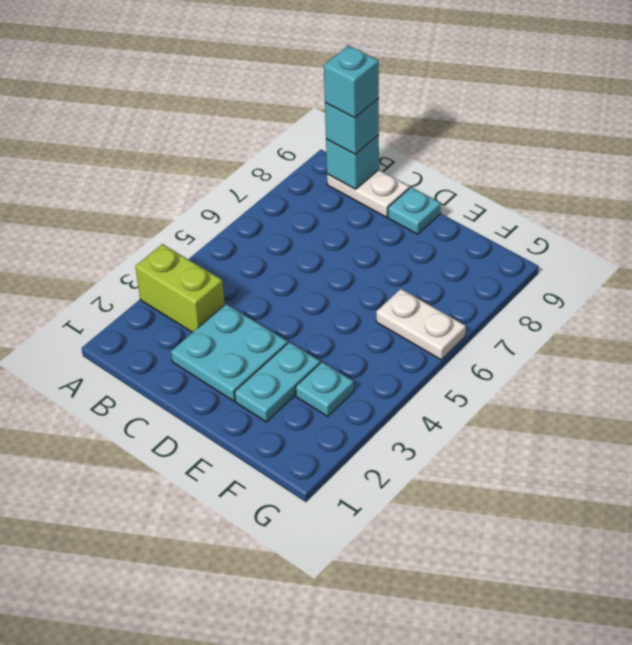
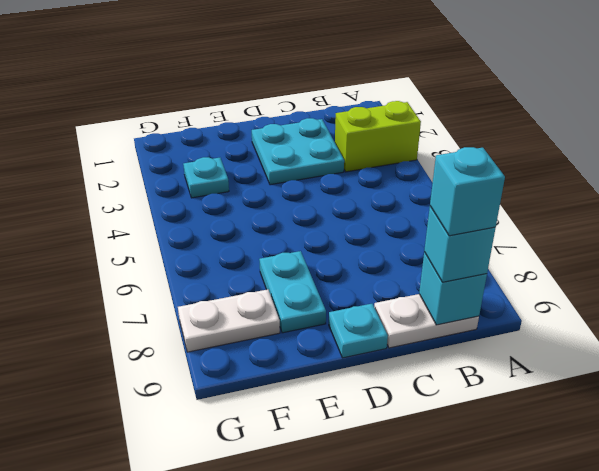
cyan 1x2 plate [235,342,320,422] -> cyan 1x2 plate moved to [259,251,326,333]
white 1x2 plate [376,289,466,360] -> white 1x2 plate moved to [178,289,280,352]

